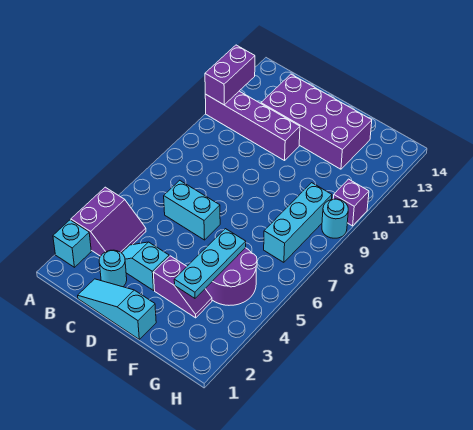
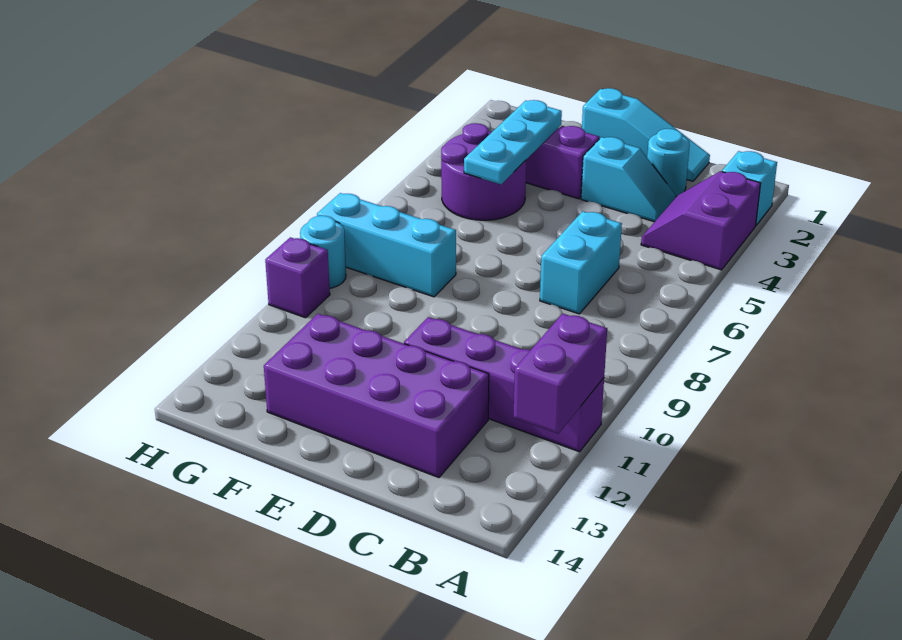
cyan 1x2 brick [164,180,220,240] -> cyan 1x2 brick turned to [540,211,622,314]
cyan 1x3 brick [264,183,332,262] -> cyan 1x3 brick turned to [317,193,456,297]

